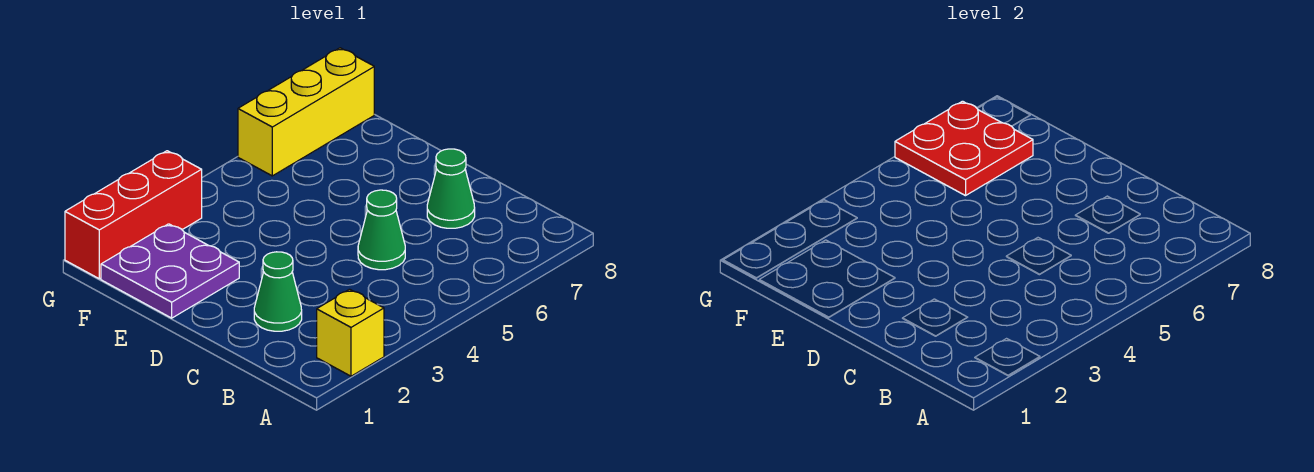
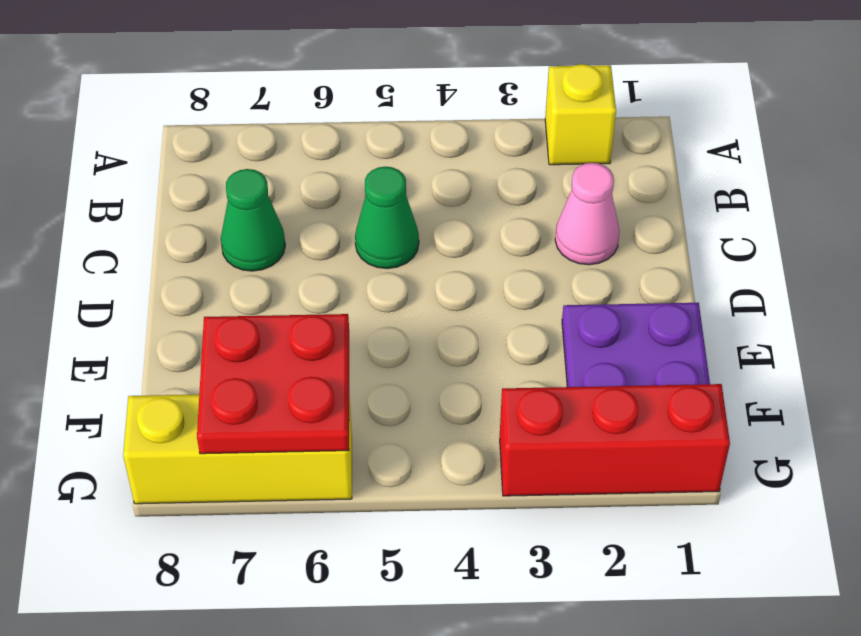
green 1x1 cone [254,252,302,331] -> pink 1x1 cone [555,163,619,265]

